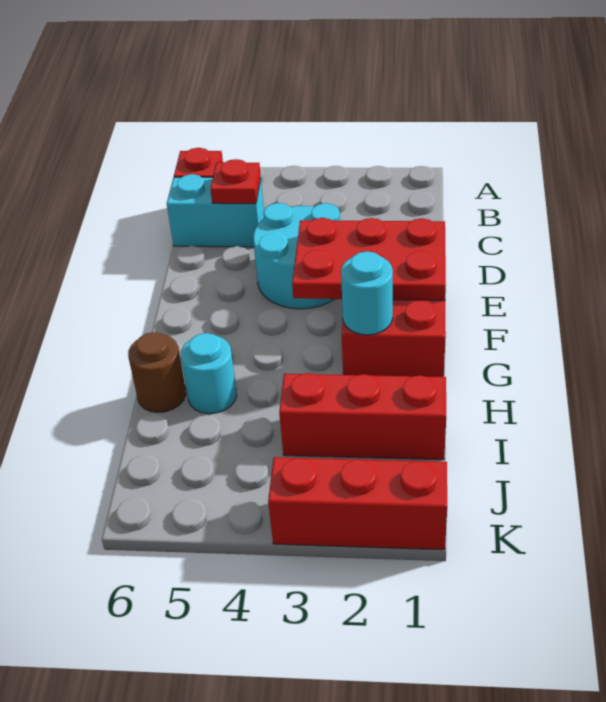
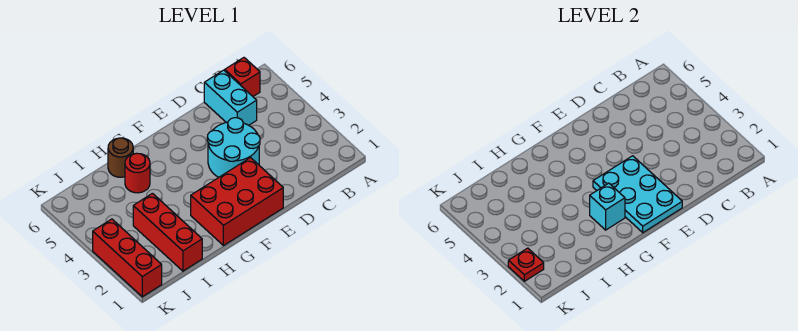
red 1x1 plate [210,159,261,204] -> red 1x1 plate moved to [508,248,544,281]
red 2x3 plate [292,218,446,300] -> cyan 2x3 plate [593,156,682,233]
cyan 1x1 round brick [341,251,393,335] -> cyan 1x1 brick [590,183,625,230]
cyan 1x1 round brick [181,333,237,414] -> red 1x1 round brick [125,153,150,193]

